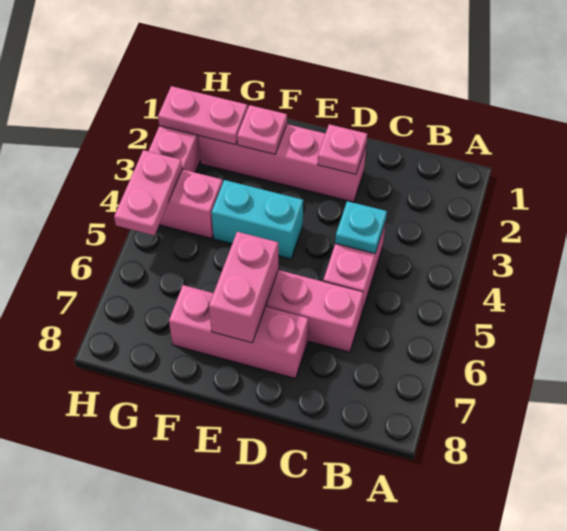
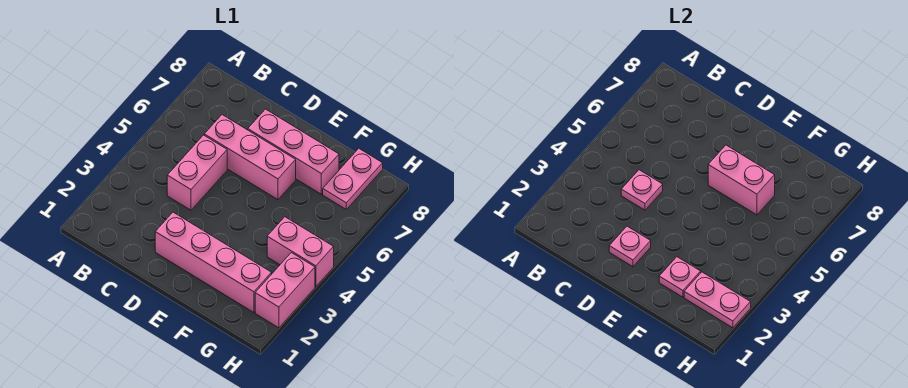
cyan 1x1 plate [335,201,387,254] -> pink 1x1 plate [621,170,663,210]
cyan 1x2 brick [211,180,303,259] -> none
pink 1x2 brick [209,232,278,343] -> pink 1x2 brick turned to [708,145,775,215]
pink 1x2 plate [114,150,182,235] -> pink 1x2 plate moved to [323,149,383,209]

